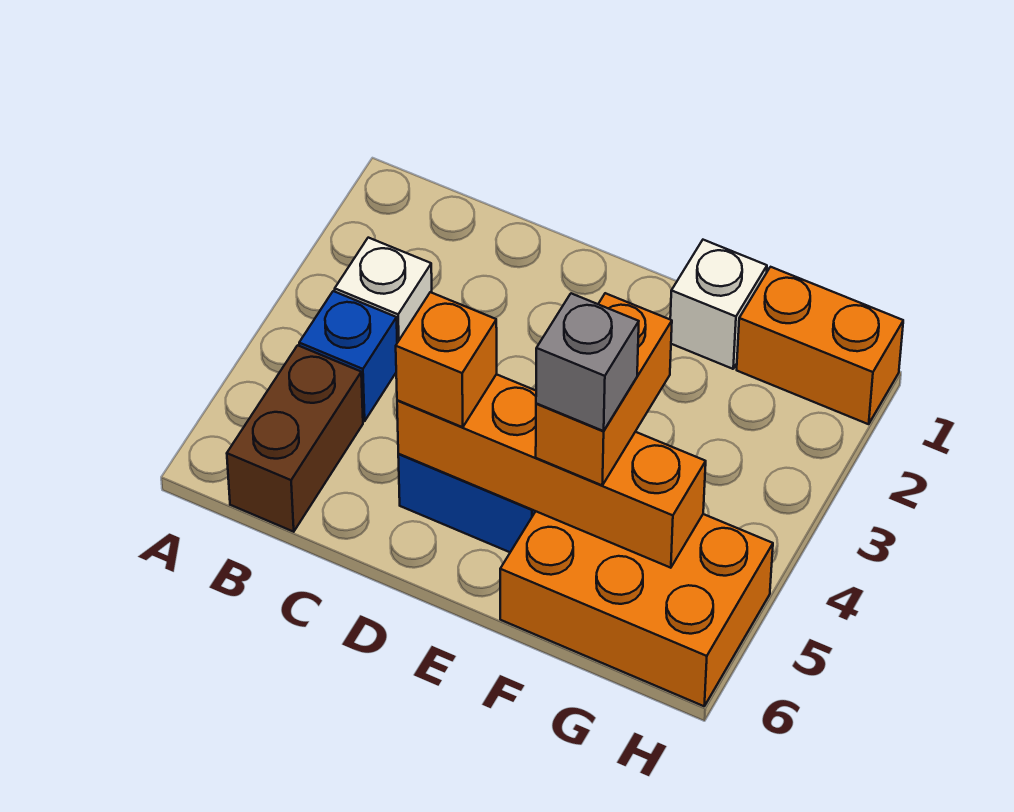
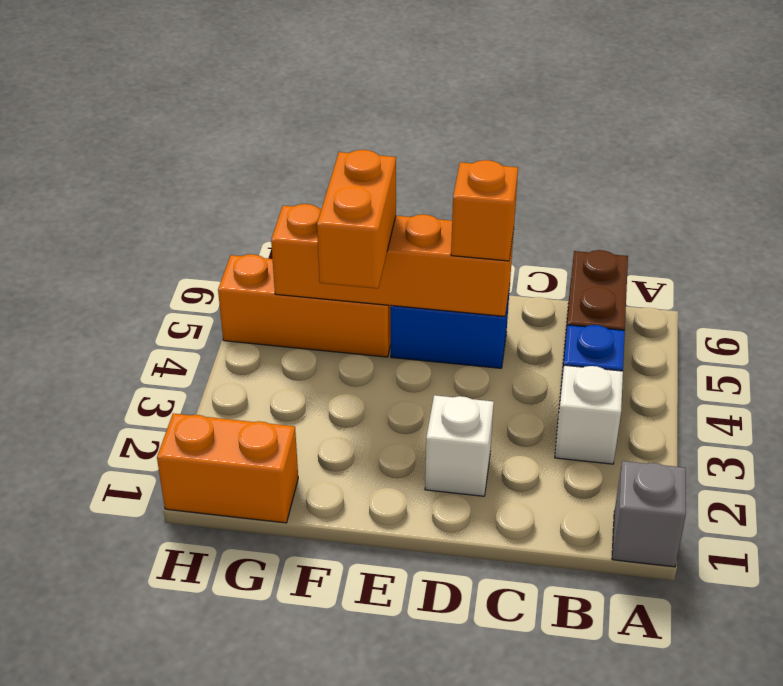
white 1x1 brick [670,240,767,369] -> white 1x1 brick moved to [425,395,494,496]
orange 2x3 brick [500,511,773,706] -> orange 1x3 brick [218,254,391,357]
grey 1x1 brick [536,293,639,431] -> grey 1x1 brick moved to [612,461,686,567]

